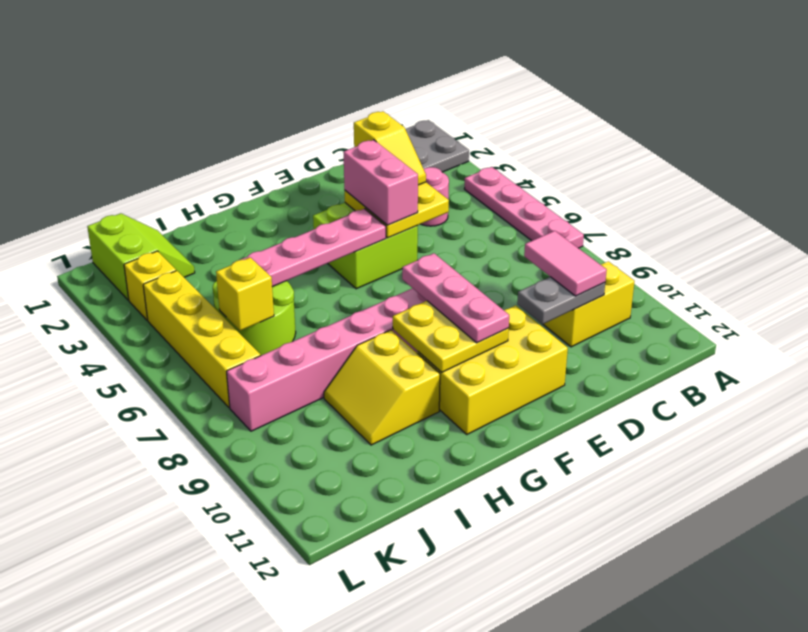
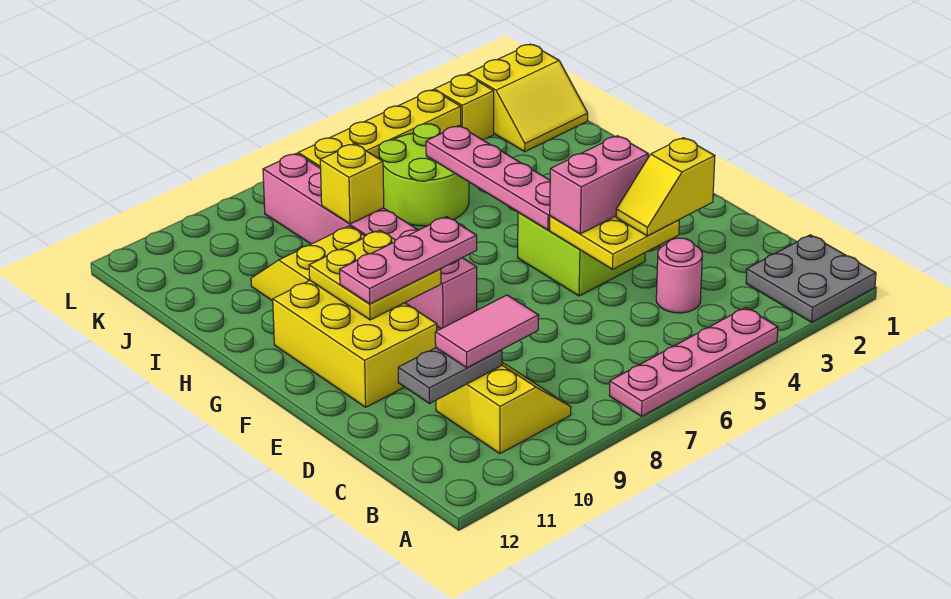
grey 1x2 plate [517,277,605,324] -> grey 1x2 plate turned to [398,348,502,403]
lime 2x2 slope [87,213,195,300] -> yellow 2x2 slope [467,44,588,152]
yellow 1x1 brick [216,257,274,331] -> yellow 1x1 brick moved to [320,144,384,224]

